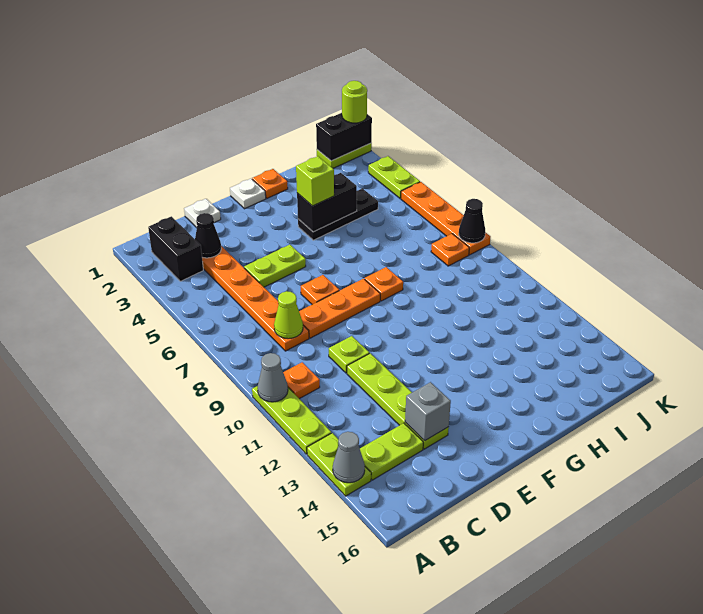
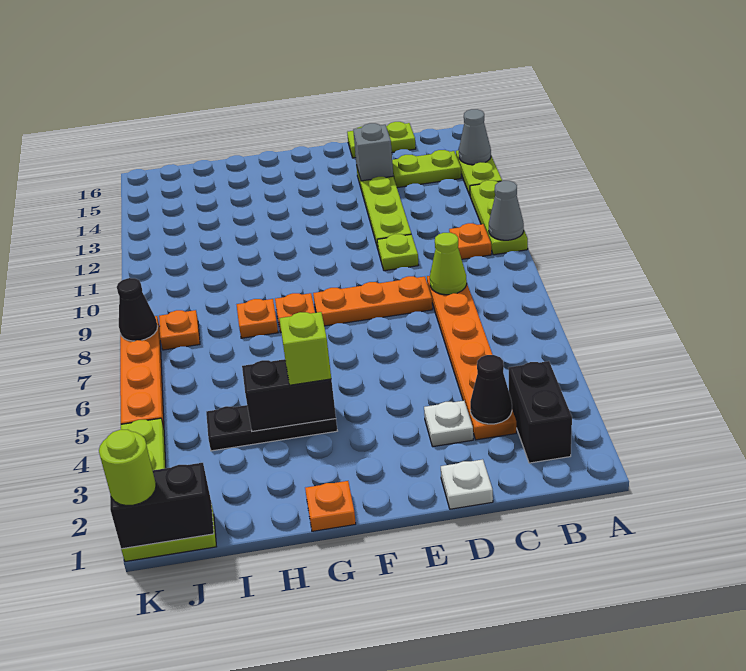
lime 1x2 plate [244,245,306,287] -> lime 1x2 plate moved to [347,122,416,158]
orange 1x1 plate [301,275,339,304] -> orange 1x1 plate moved to [237,299,278,338]
white 1x1 plate [230,179,266,209] -> white 1x1 plate moved to [424,401,473,447]

